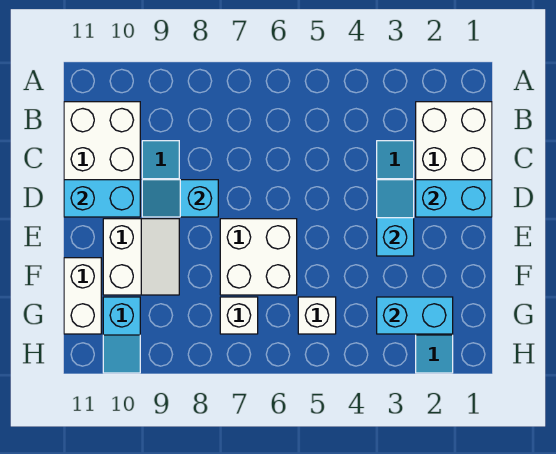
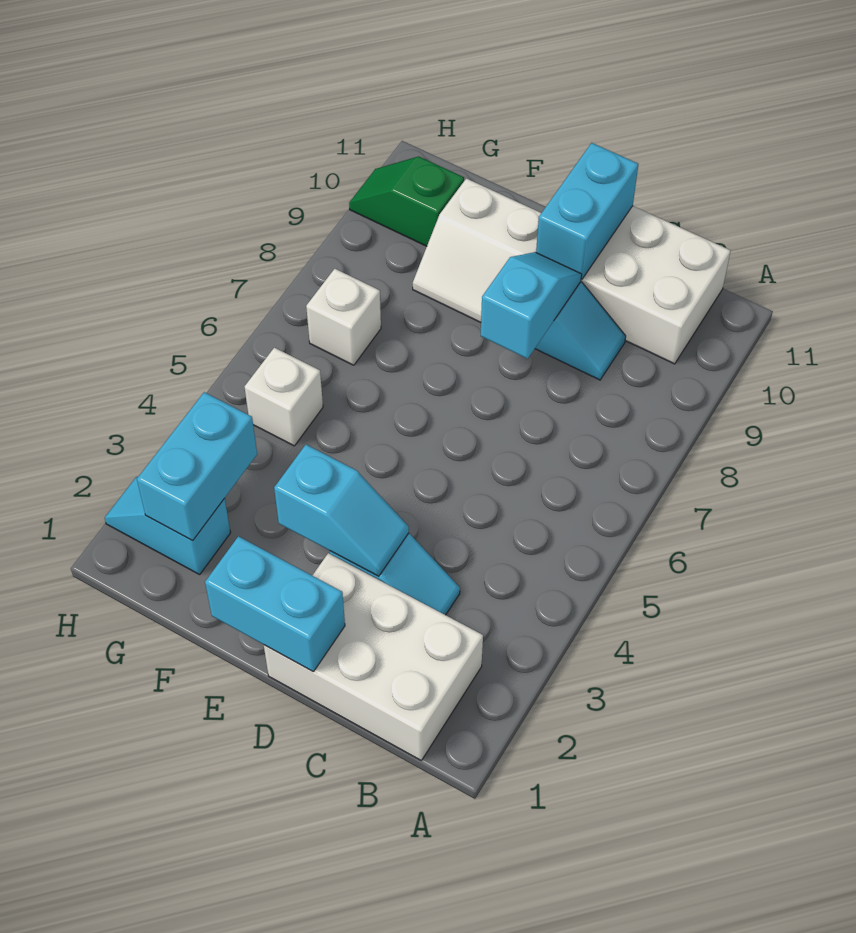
cyan 1x2 brick [416,180,492,217] -> cyan 1x2 brick turned to [205,536,345,671]
white 2x2 brick [220,219,297,295] -> none
white 1x2 brick [64,258,101,334] -> none
cyan 1x2 slope [103,297,140,373] -> green 1x2 slope [349,157,464,246]

